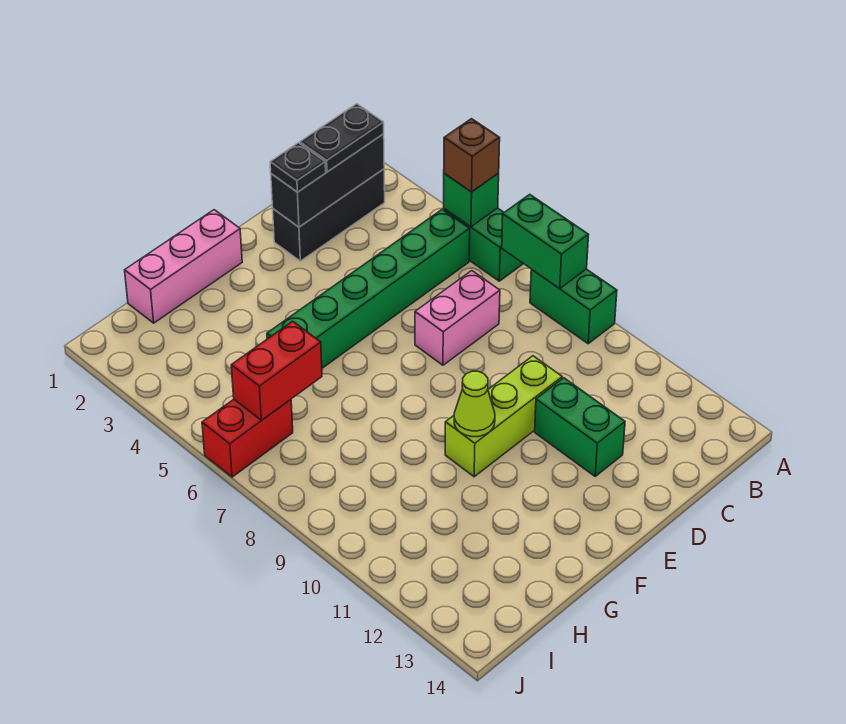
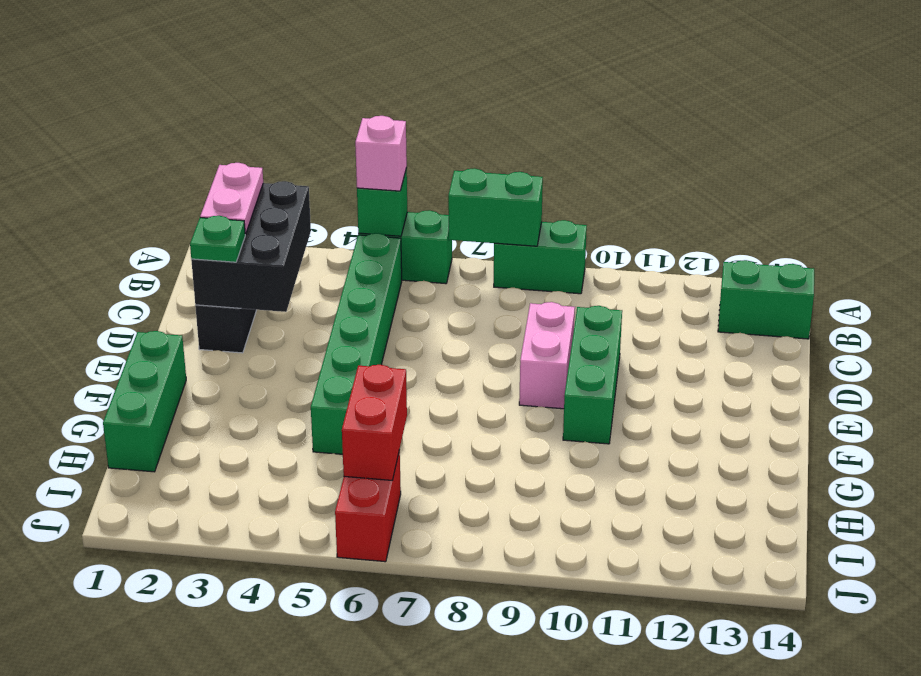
brown 1x1 brick [444,119,500,192] -> pink 1x1 brick [355,116,407,191]
black 1x3 brick [271,134,384,227] -> black 2x3 brick [191,181,311,312]
black 1x2 plate [300,104,384,172] -> pink 1x2 plate [200,163,263,234]
pink 1x2 brick [415,271,500,365] -> pink 1x2 brick moved to [519,302,575,409]
black 1x1 plate [270,143,326,192] -> green 1x1 plate [190,216,245,262]
lime 1x3 brick [445,356,562,477] -> green 1x3 brick [563,306,622,444]
green 1x2 brick [535,378,625,476] -> green 1x2 brick moved to [718,260,814,339]
pink 1x3 brick [125,210,242,323] -> green 1x3 brick [103,331,186,472]
lime 1x1 cone [454,371,495,437] -> none

